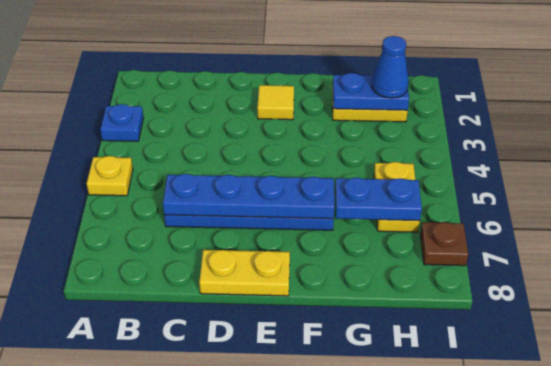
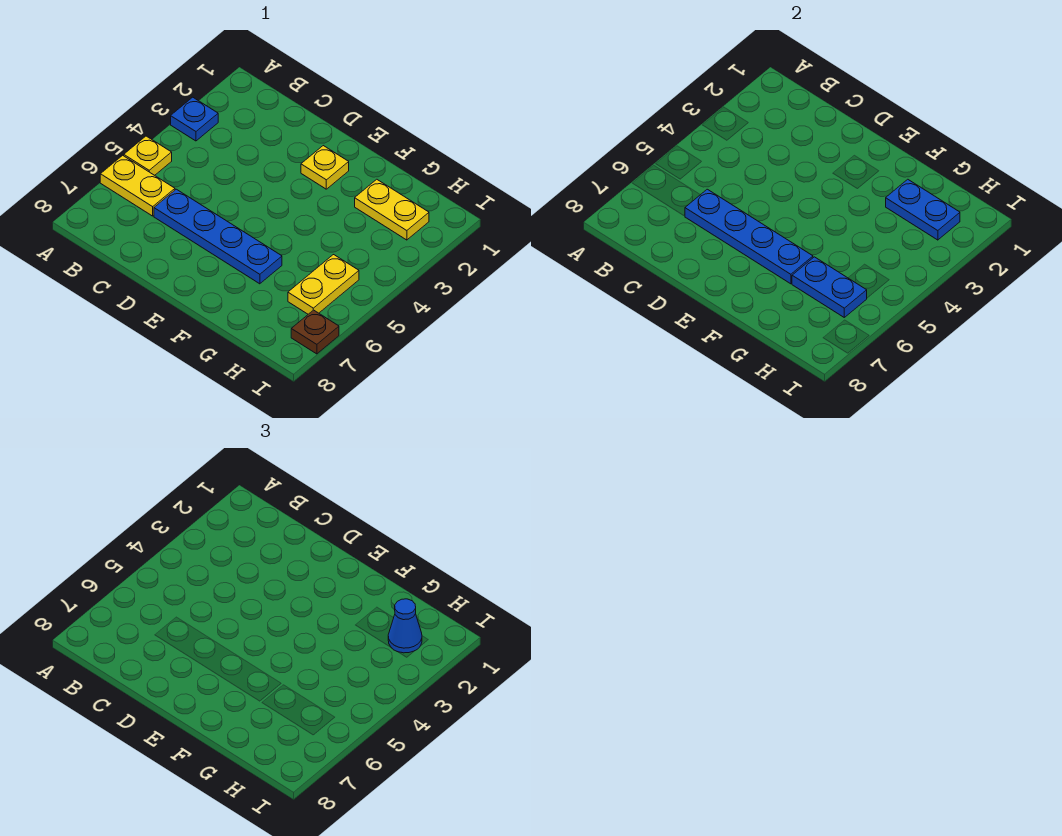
yellow 1x2 plate [199,250,290,296] -> yellow 1x2 plate moved to [100,155,175,216]
yellow 1x1 tile [257,85,294,120] -> yellow 1x1 plate [301,146,349,189]

